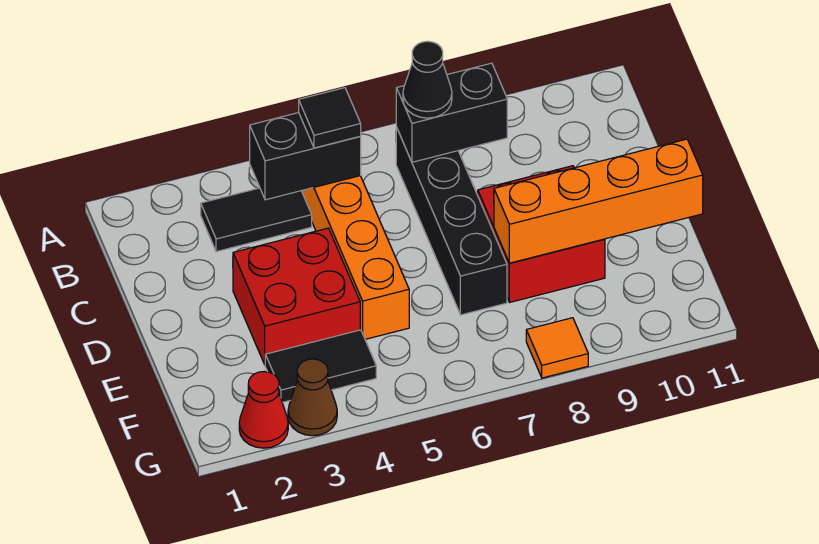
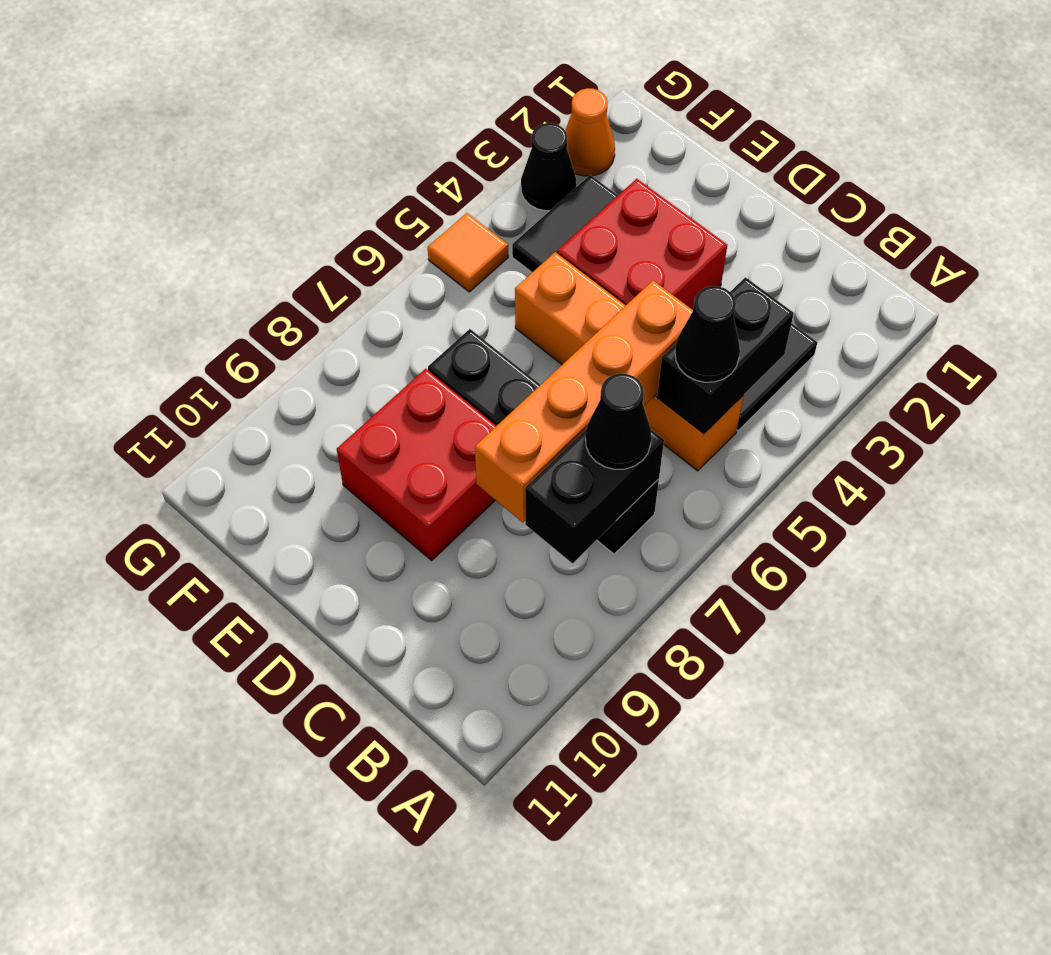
black 1x1 tile [299,88,361,148] -> black 1x1 cone [675,286,740,382]
orange 1x4 brick [494,139,703,263] -> orange 1x4 brick moved to [475,281,693,522]
red 1x1 cone [239,372,288,448] -> orange 1x1 cone [565,88,615,176]
brown 1x1 cone [288,359,337,436] -> black 1x1 cone [521,123,576,211]
orange 1x1 tile [526,318,588,378] -> orange 1x1 tile moved to [428,213,508,292]

